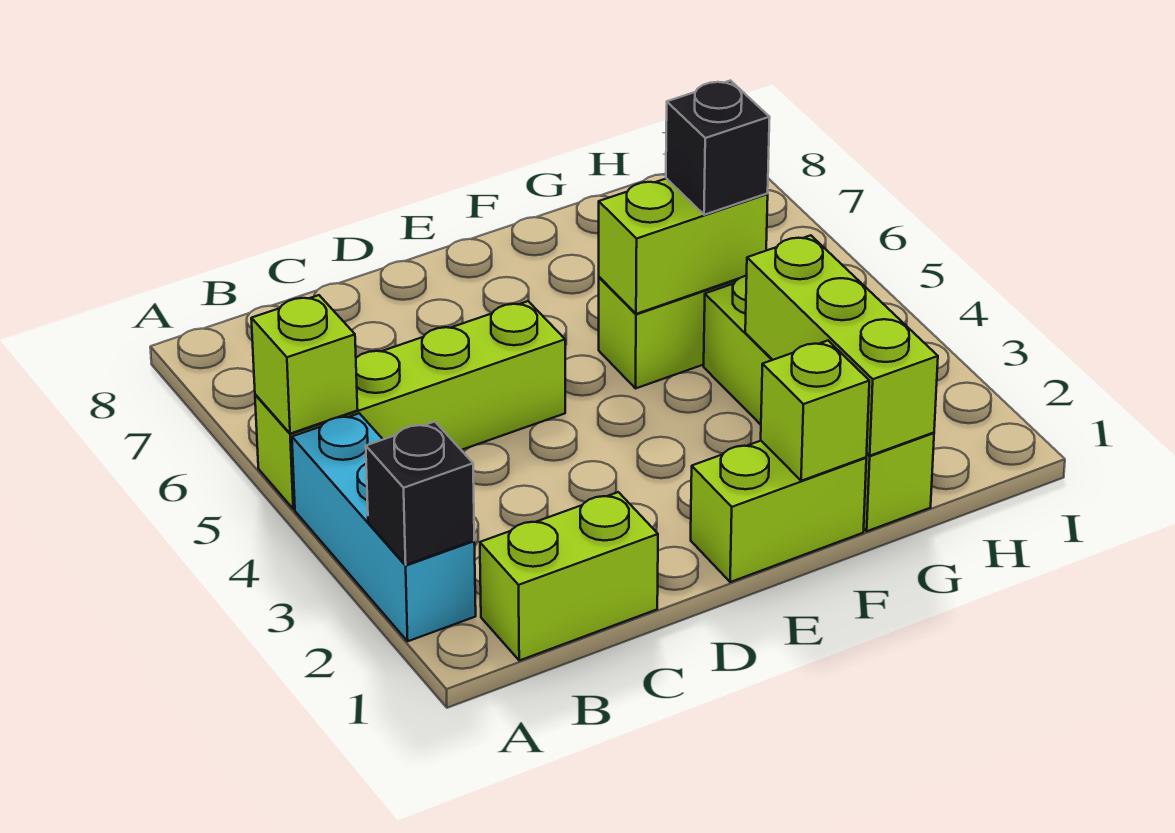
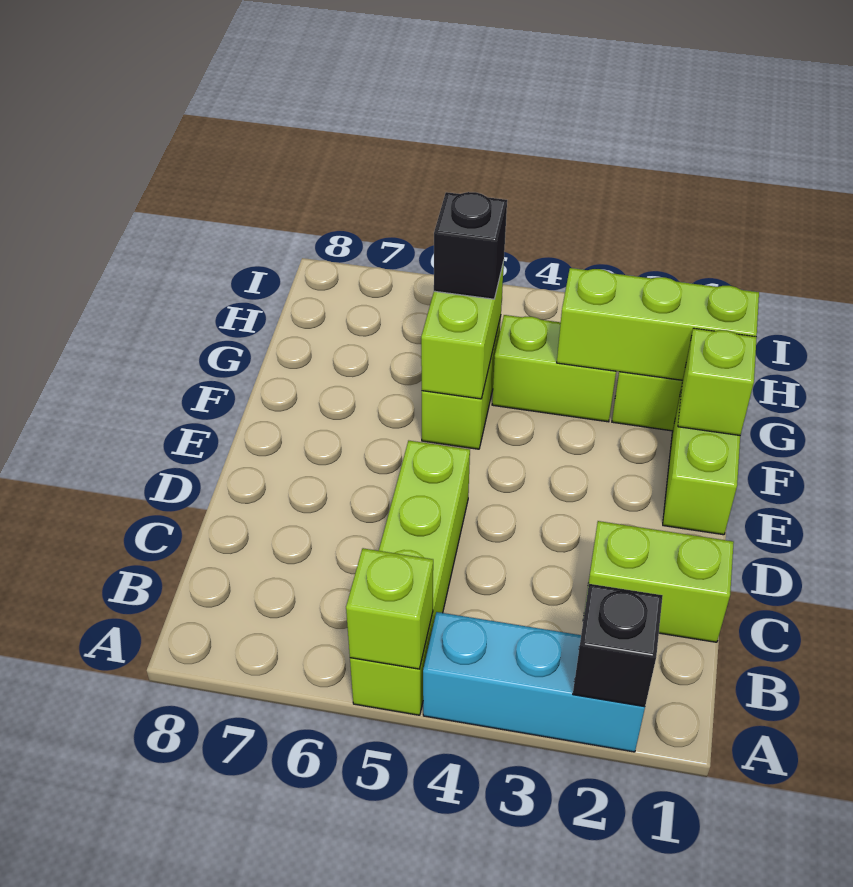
lime 1x2 brick [480,492,658,660] -> lime 1x2 brick turned to [583,521,734,642]

